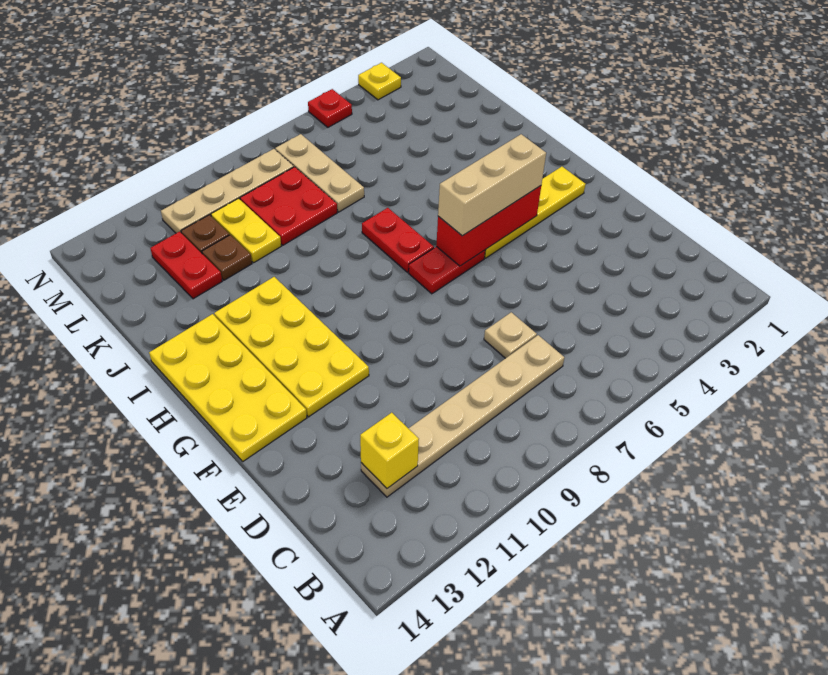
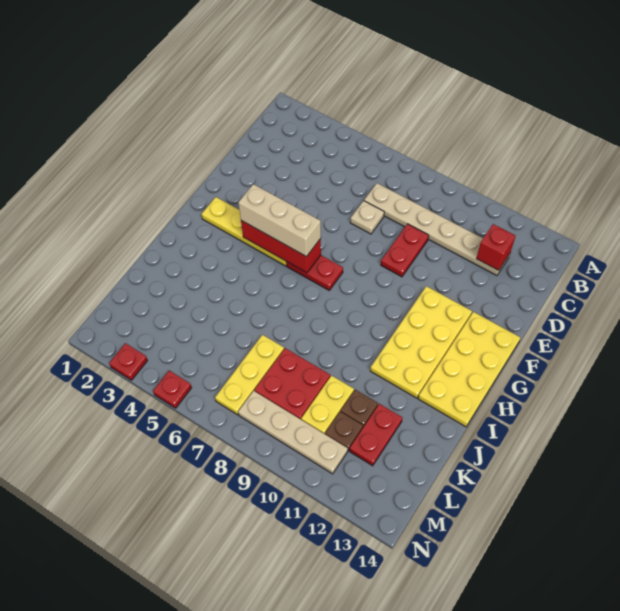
yellow 1x1 brick [360,413,419,488] -> red 1x1 brick [476,224,515,270]
red 1x2 plate [362,208,434,272] -> red 1x2 plate moved to [381,224,429,277]
tan 1x3 plate [275,134,364,212] -> yellow 1x3 plate [215,335,284,415]
yellow 1x1 plate [358,63,401,100] -> red 1x1 plate [109,343,148,380]

